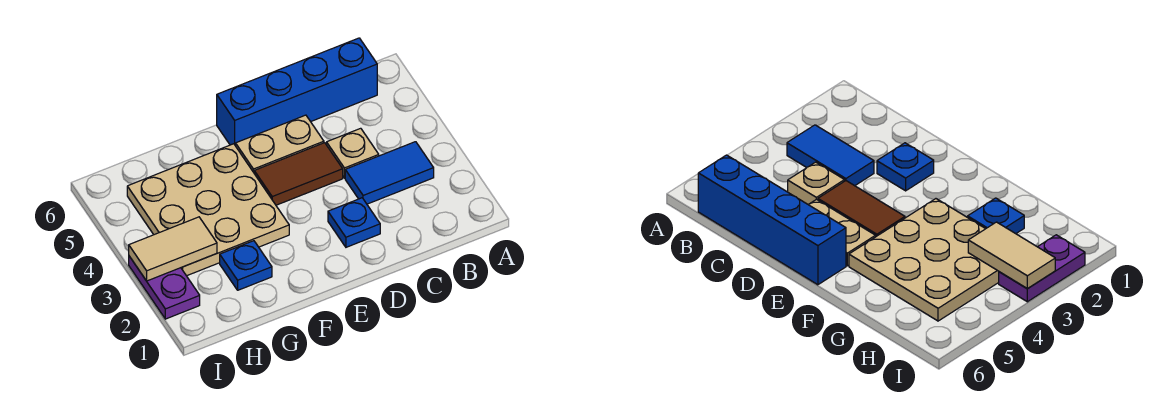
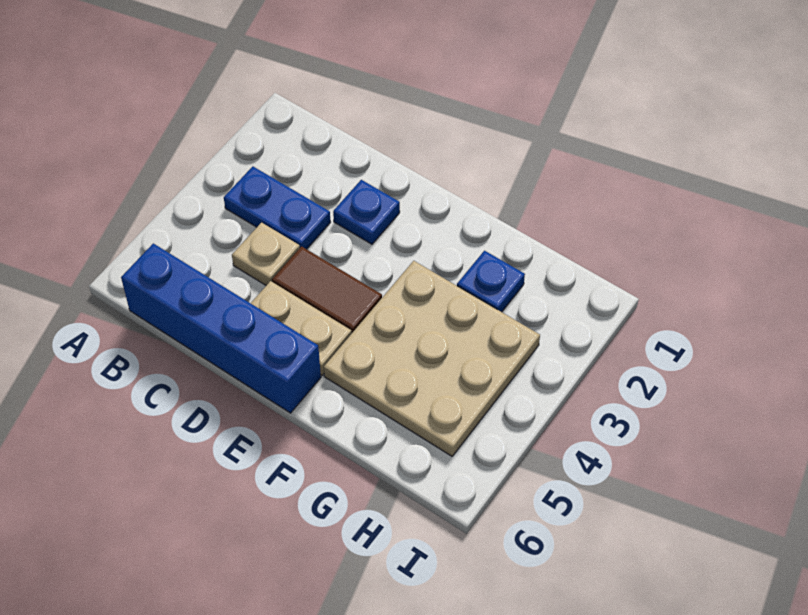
blue 1x2 tile [345,142,434,204] -> blue 1x2 plate [224,167,331,249]
tan 1x2 tile [129,217,217,281] -> none
purple 1x2 plate [129,256,200,319] -> none

